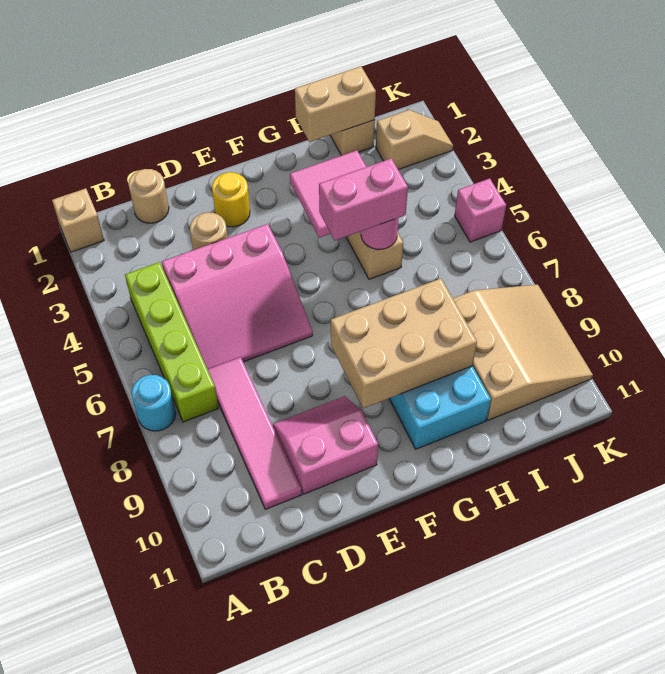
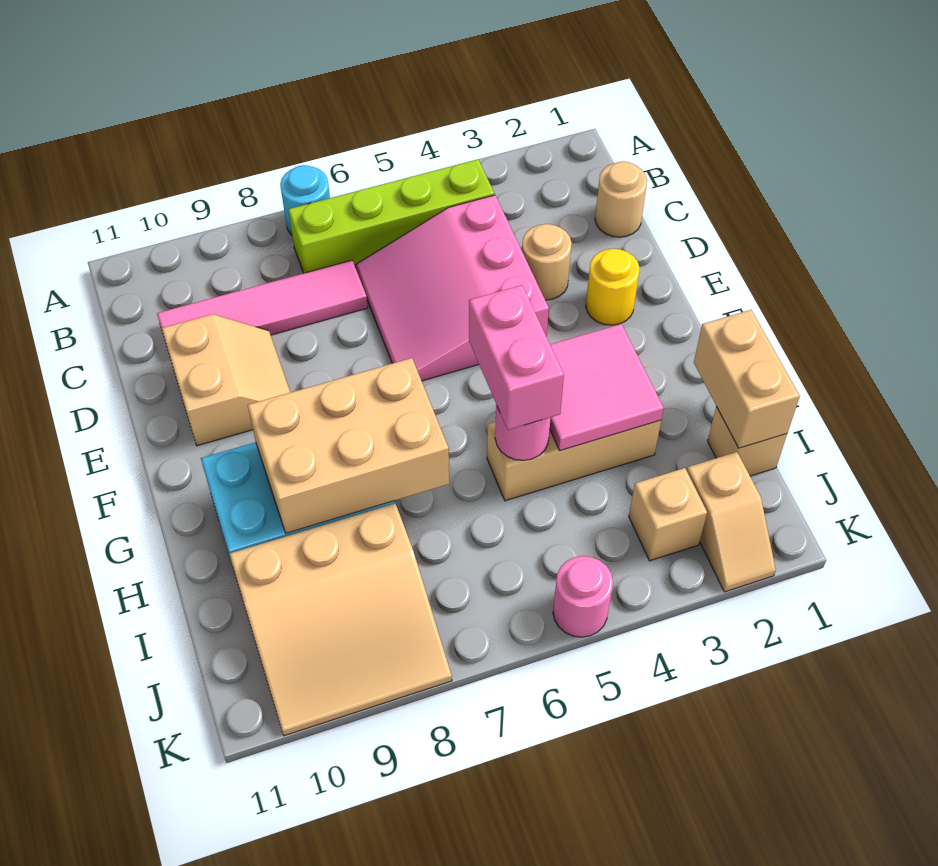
tan 1x1 brick [52,188,104,252] -> tan 1x1 brick moved to [629,468,707,561]
pink 2x2 slope [273,396,378,494] -> tan 2x2 slope [162,314,290,446]
tan 2x3 brick [331,278,477,408] -> tan 2x3 brick turned to [248,358,449,533]
pink 1x1 brick [455,178,506,242] -> pink 1x1 round brick [553,556,613,637]

